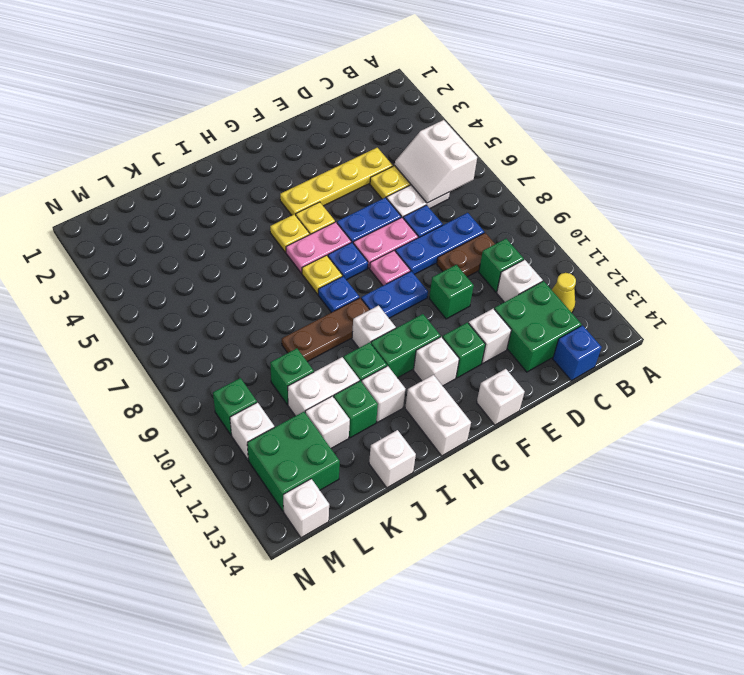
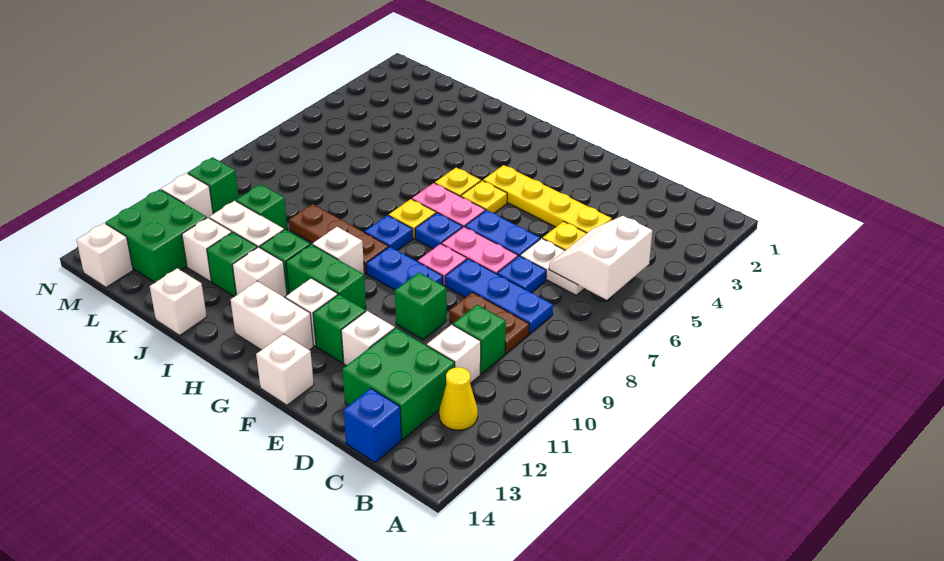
white 1x2 brick [405,375,471,456] -> white 1x2 brick turned to [231,281,313,350]

